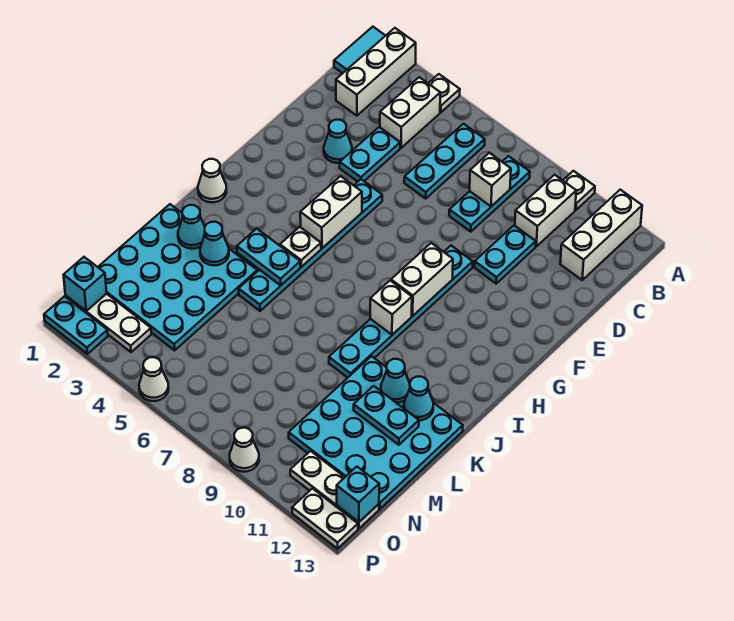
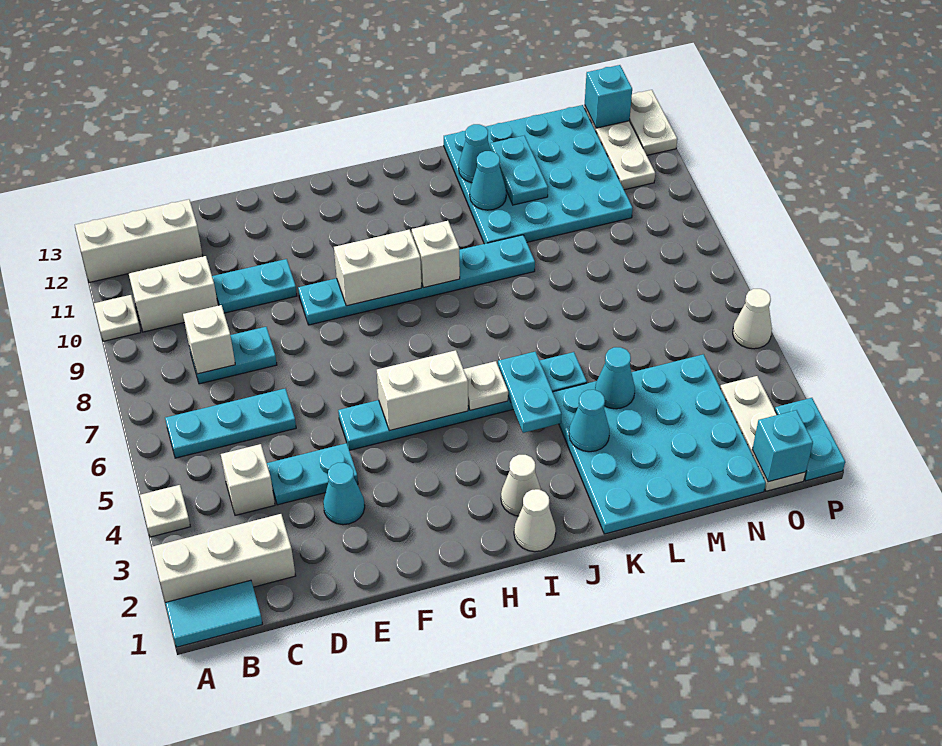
white 1x2 brick [380,77,440,148] -> white 1x1 brick [221,444,275,515]
cyan 1x3 plate [449,156,530,232] -> cyan 1x2 plate [190,327,277,384]
cyan 1x1 cone [178,205,205,249] -> cyan 1x1 cone moved to [595,347,635,409]
white 1x1 cone [230,428,259,472] -> white 1x1 cone moved to [501,455,541,516]

